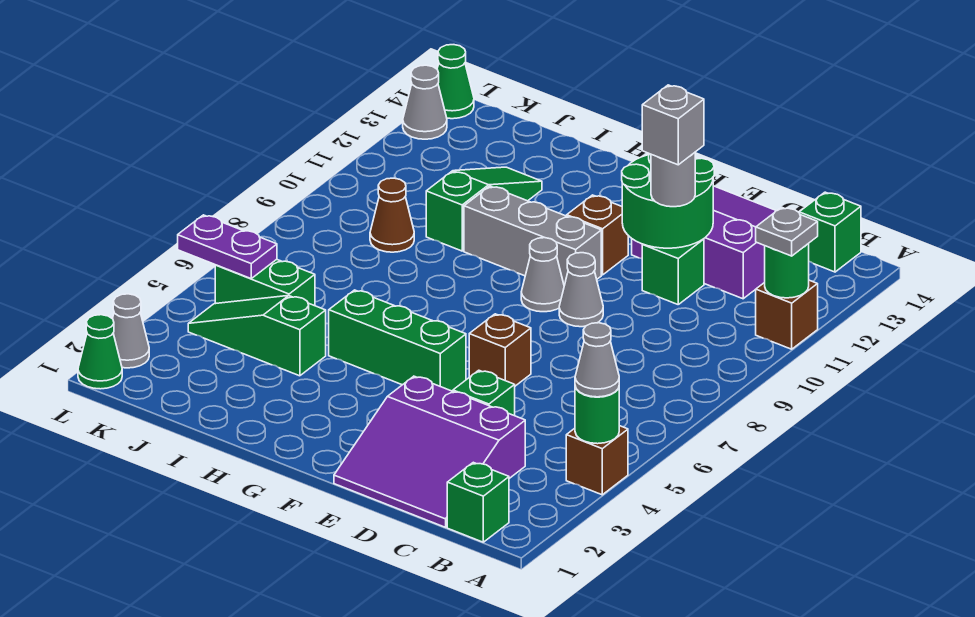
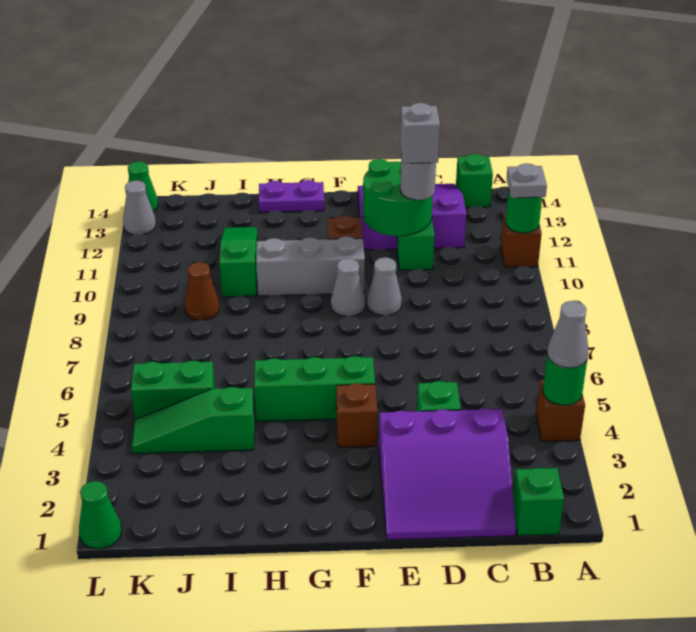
brown 1x1 brick [469,314,531,386] -> brown 1x1 brick moved to [336,383,378,448]
purple 1x2 plate [178,215,277,278] -> purple 1x2 plate moved to [259,180,324,212]
grey 1x1 cone [113,294,149,368] -> none

